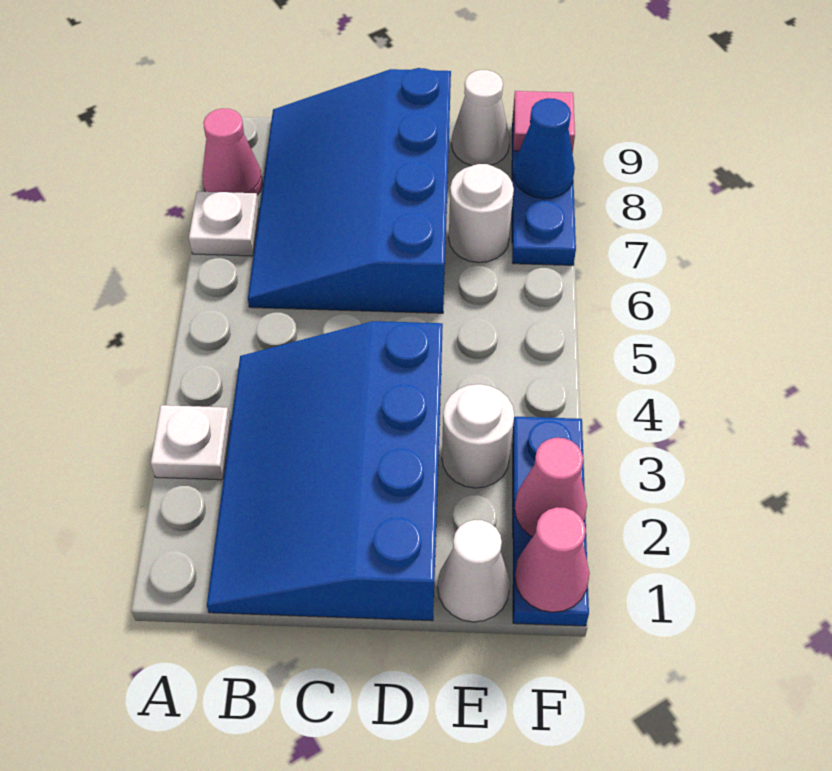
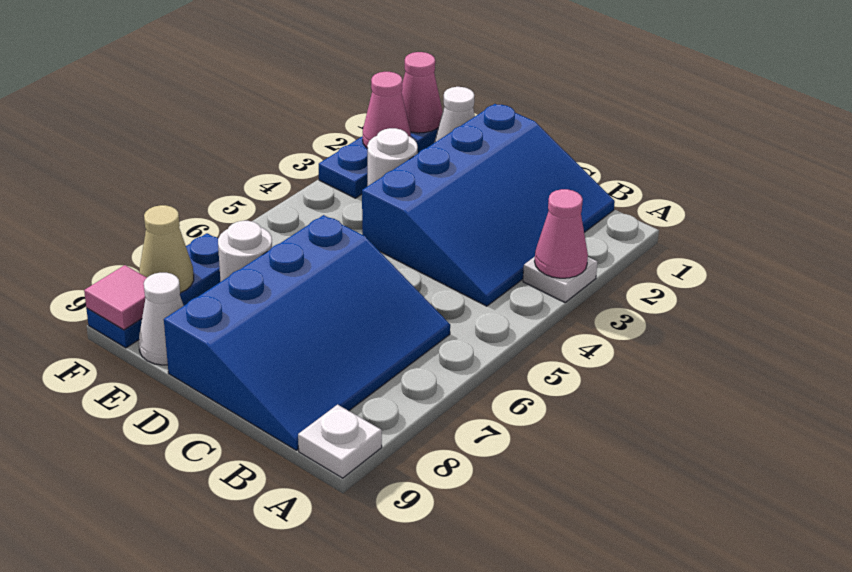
white 1x1 plate [189,192,259,256] -> white 1x1 plate moved to [298,405,382,478]
pink 1x1 cone [202,109,262,195] -> pink 1x1 cone moved to [535,189,588,278]
blue 1x1 cone [514,98,575,199] -> tan 1x1 cone [139,205,194,293]

